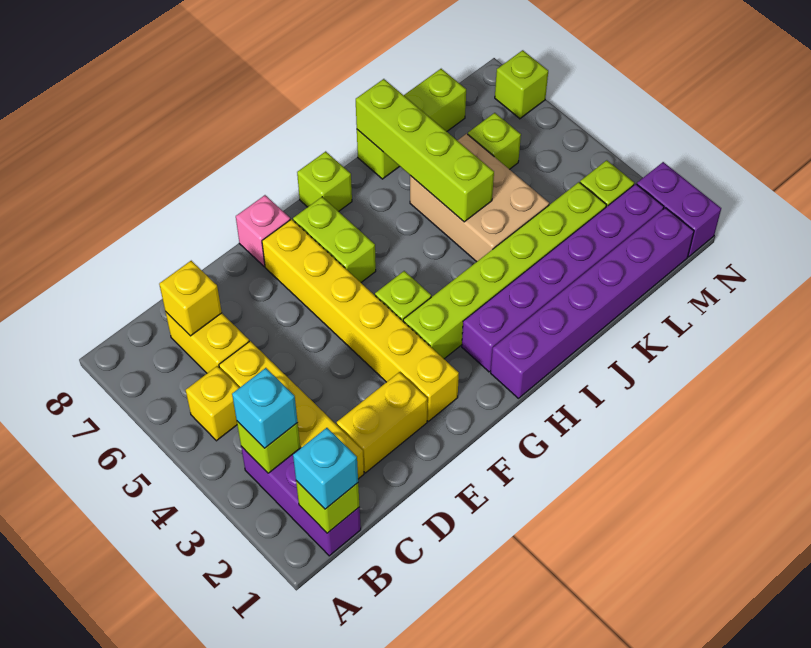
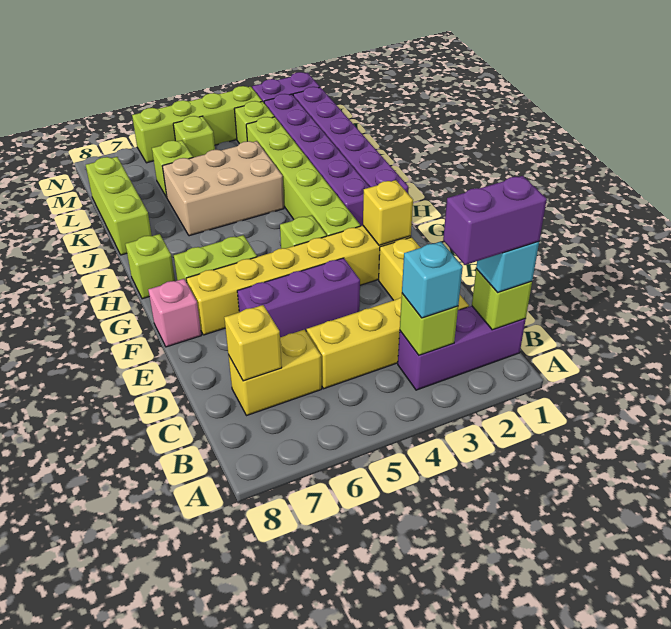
none -> purple 1x2 brick [443,176,547,265]
yellow 1x1 brick [186,366,239,441] -> yellow 1x1 brick moved to [363,180,413,245]
none -> purple 1x3 brick [237,258,360,337]
lime 1x4 brick [356,79,494,222] -> lime 1x4 brick moved to [132,86,262,163]
lime 1x1 brick [495,50,548,119] -> lime 1x1 brick moved to [173,116,215,157]

